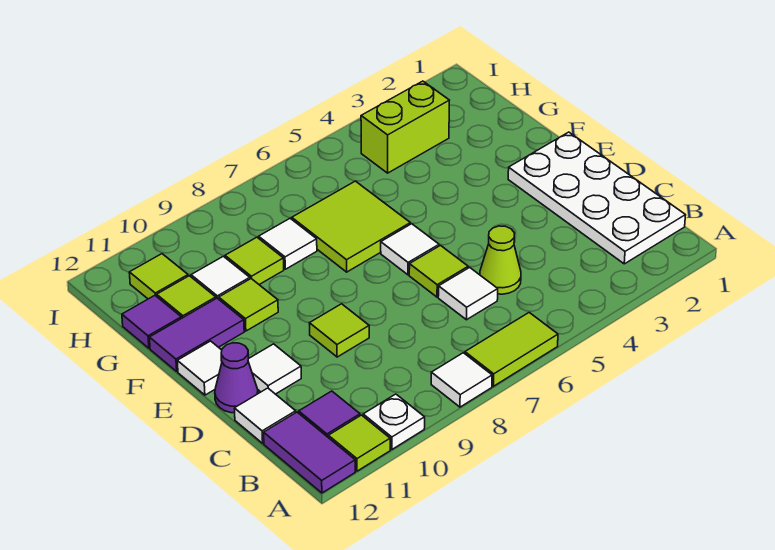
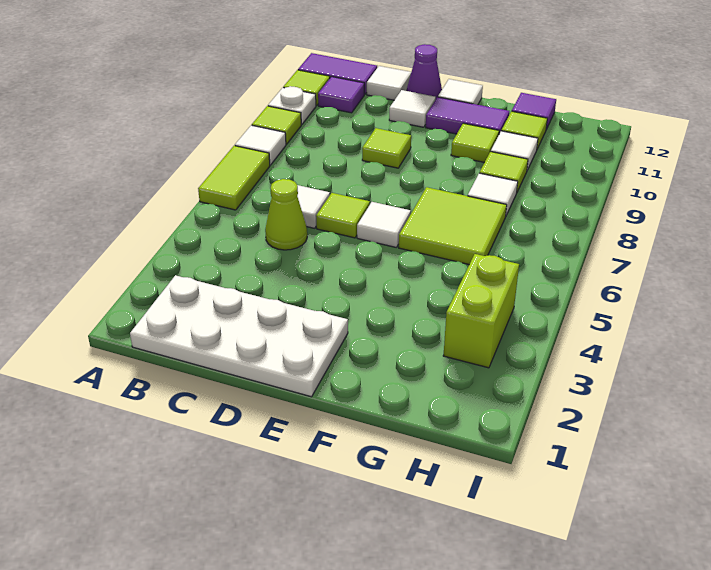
purple 1x2 tile [149,298,244,371] -> purple 1x2 tile turned to [426,97,509,134]
lime 1x1 tile [129,254,188,299] -> lime 1x1 tile moved to [252,106,301,144]

